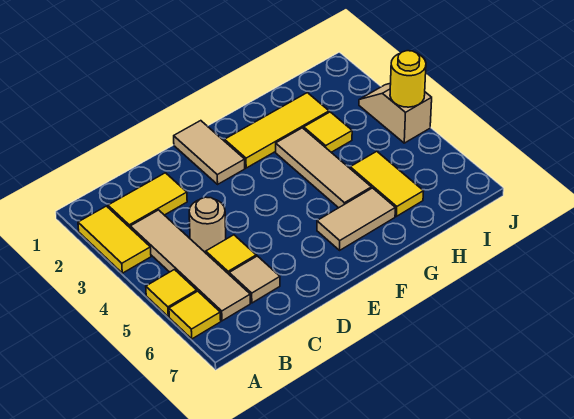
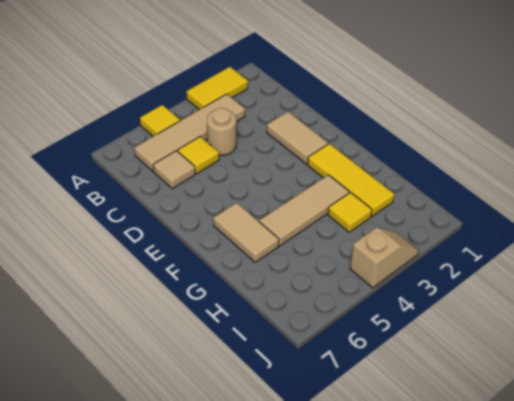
yellow 1x1 tile [169,291,221,339] -> none
yellow 1x2 tile [108,173,187,227] -> none
tan 1x2 tile [174,121,245,184] -> tan 1x2 tile turned to [267,112,328,164]
yellow 1x2 tile [350,151,423,216] -> none
yellow 1x1 round brick [390,51,426,107] -> none

